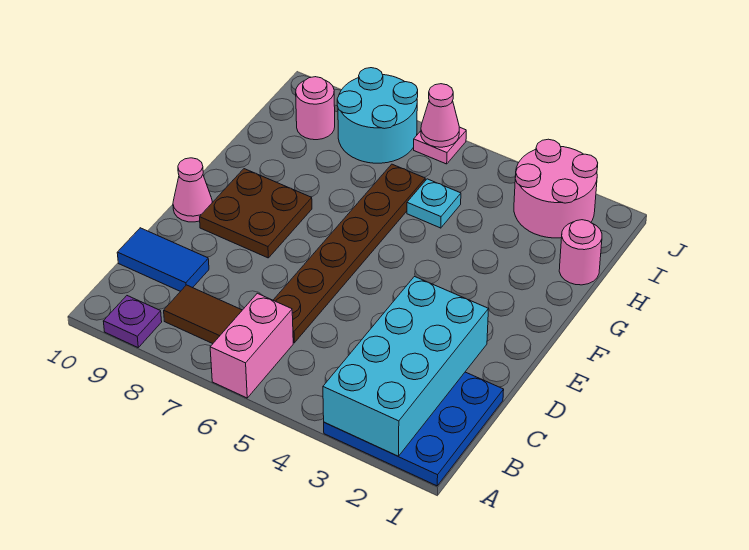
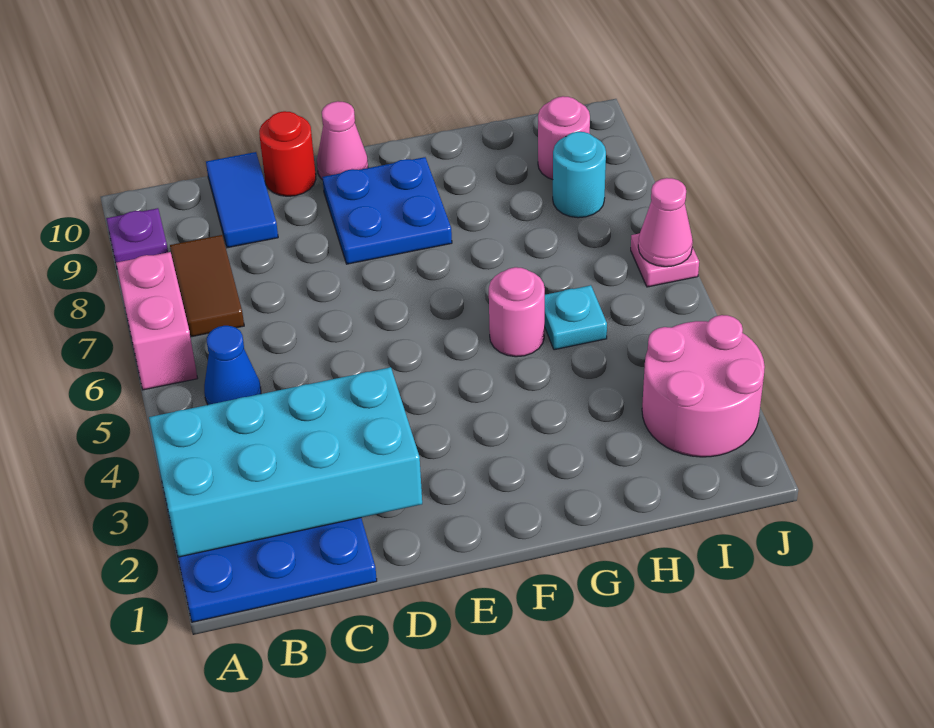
pink 1x2 brick [210,293,293,398] -> pink 1x2 brick turned to [116,252,198,390]
none -> blue 1x1 cone [204,326,261,405]
brown 1x6 plate [273,164,425,343] -> none
none -> red 1x1 round brick [259,111,316,196]
brown 2x2 plate [200,169,312,258] -> blue 2x2 plate [322,157,452,264]
pink 1x1 round brick [559,220,602,285] -> pink 1x1 round brick moved to [489,267,545,357]
cyan 2x2 round brick [337,68,418,163] -> cyan 1x1 round brick [553,132,606,218]

